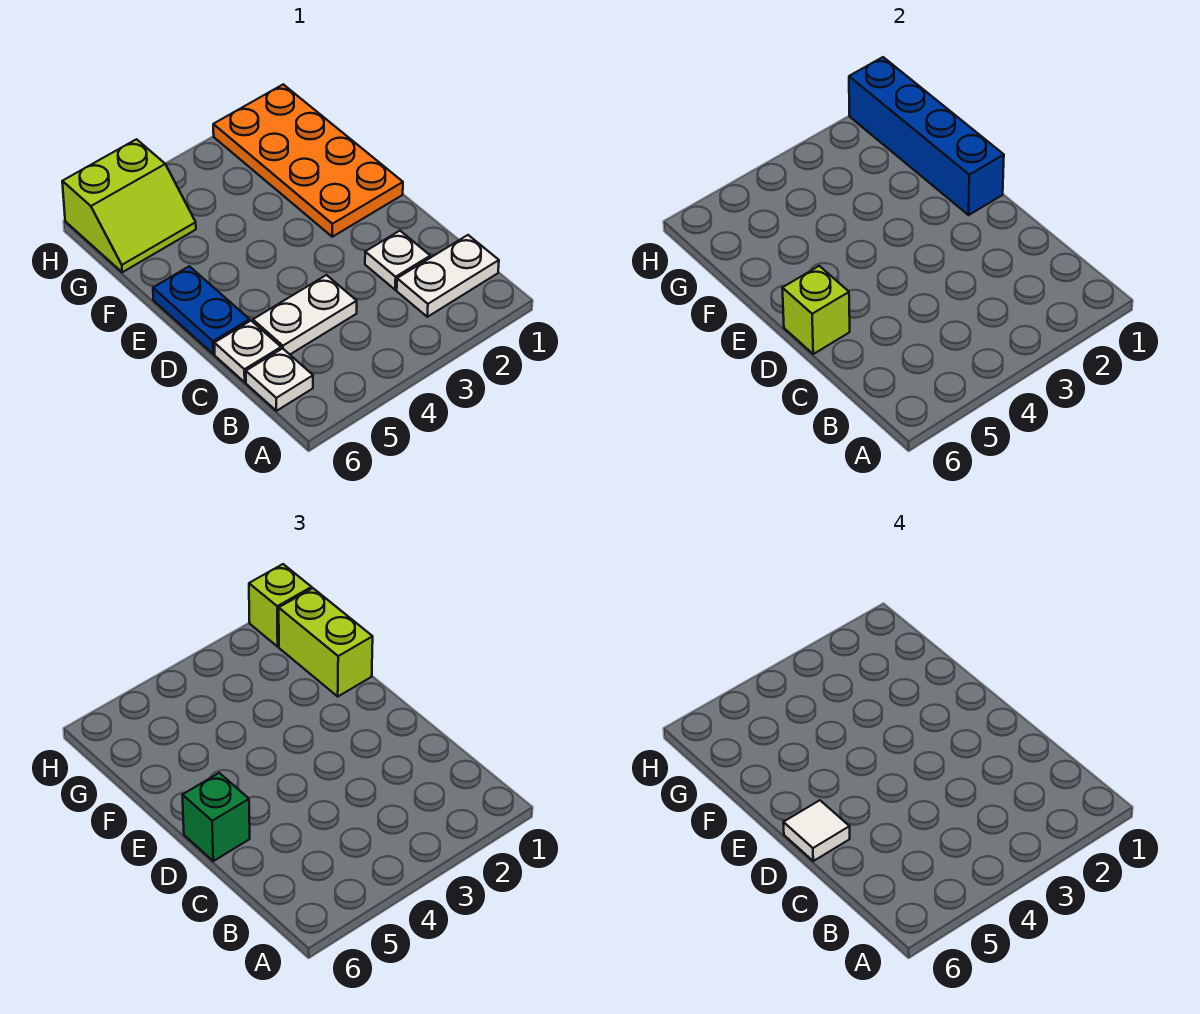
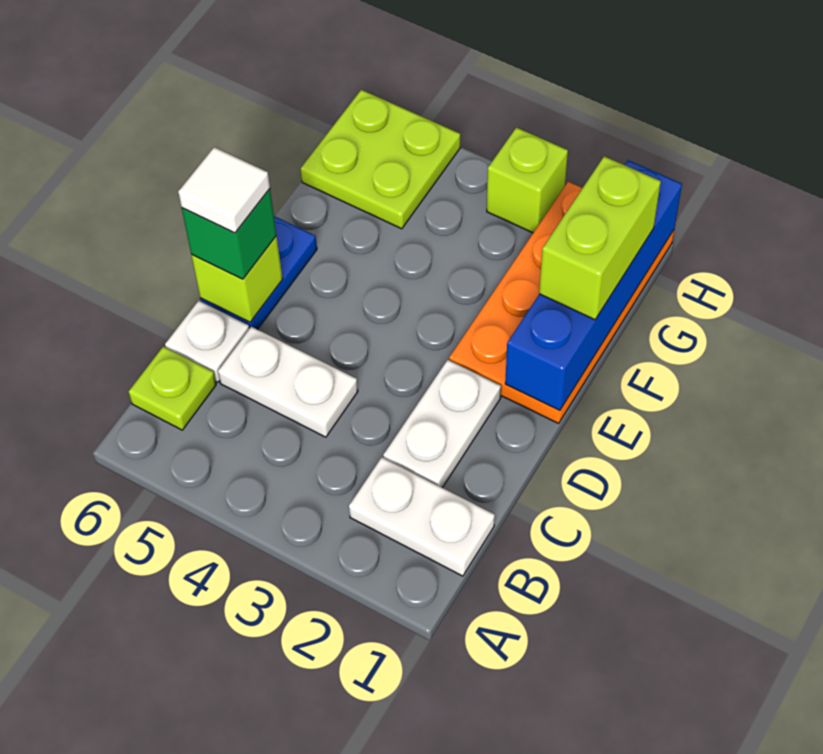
white 1x1 plate [246,348,313,411] -> lime 1x1 plate [129,346,216,430]
white 1x1 plate [365,231,430,290] -> white 1x2 plate [383,360,501,488]
lime 2x2 slope [62,139,196,272] -> lime 2x2 plate [301,90,460,229]
lime 1x1 brick [249,564,312,647] -> lime 1x1 brick moved to [487,128,568,233]

